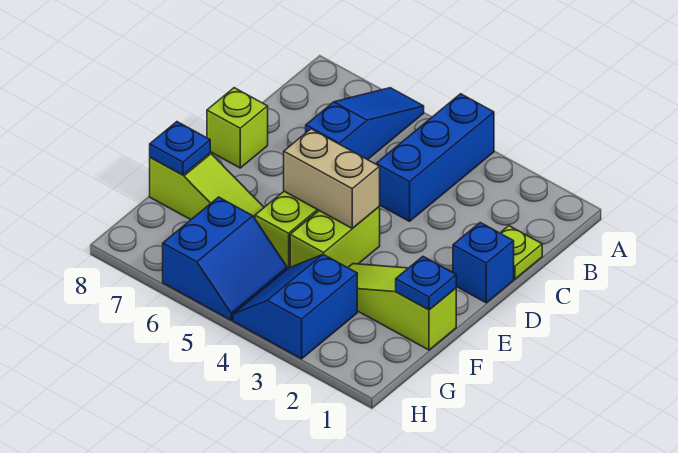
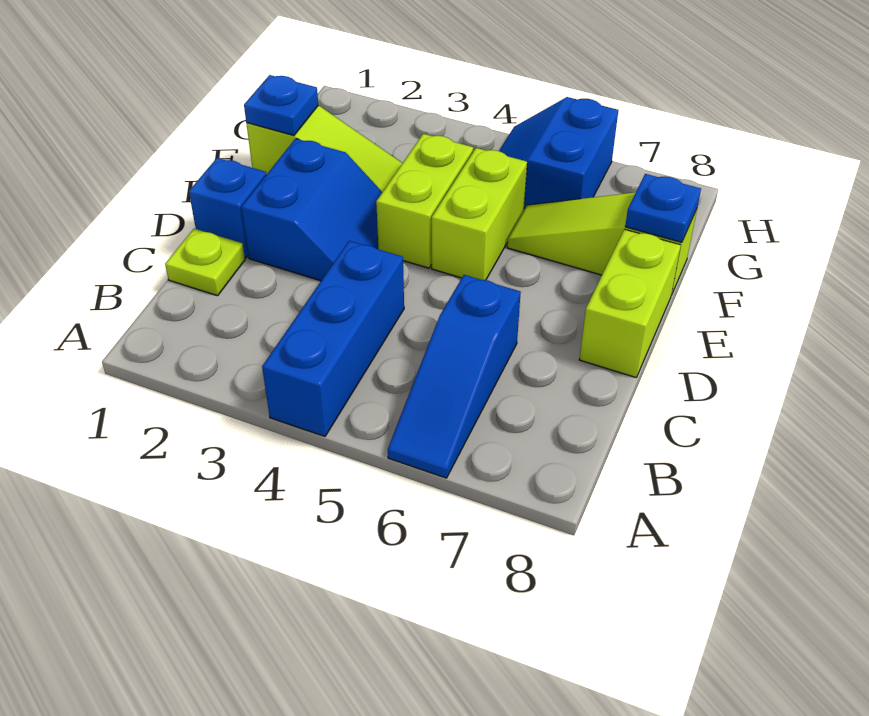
lime 1x1 brick [207,88,268,168] -> lime 1x2 brick [579,229,681,377]
tan 1x2 brick [284,129,380,228] -> none
blue 2x2 slope [233,254,357,359] -> blue 2x2 slope moved to [241,139,382,281]

